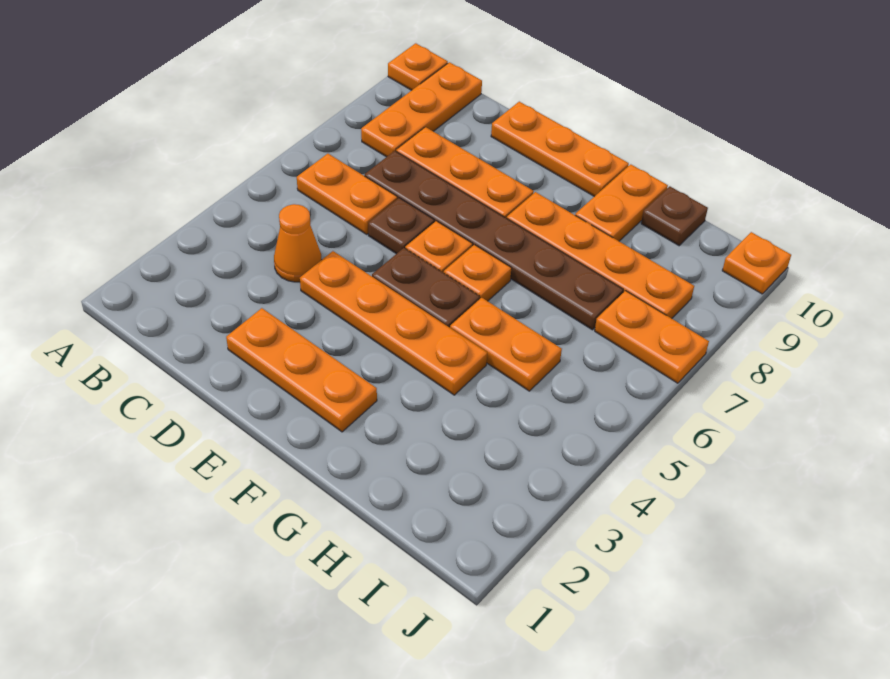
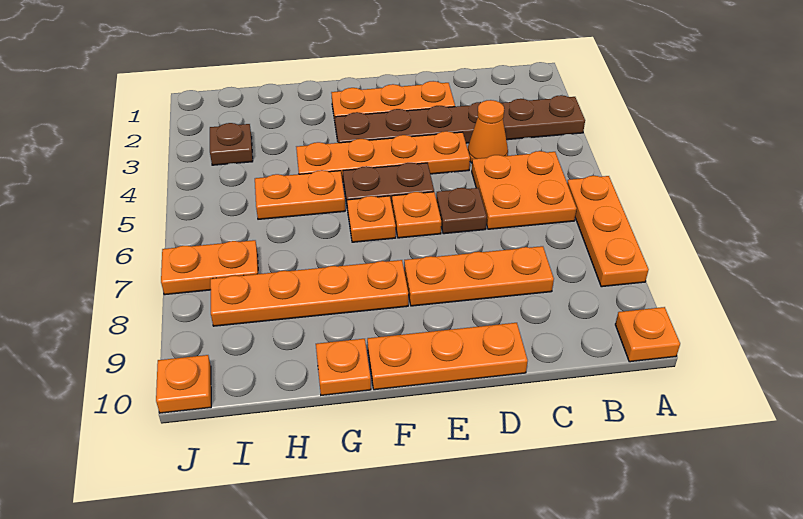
orange 1x2 plate [297,154,397,234] -> orange 2x2 plate [472,151,577,229]
orange 1x3 plate [361,62,482,157] -> orange 1x3 plate moved to [567,176,649,287]
brown 1x6 plate [365,151,623,330] -> brown 1x6 plate moved to [335,95,585,143]
orange 1x2 plate [575,164,668,241] -> orange 1x1 plate [316,339,371,395]
brown 1x1 plate [641,186,708,246] -> brown 1x1 plate moved to [210,123,253,165]

